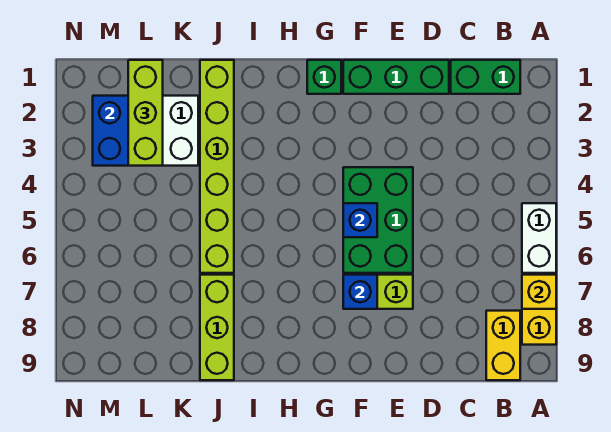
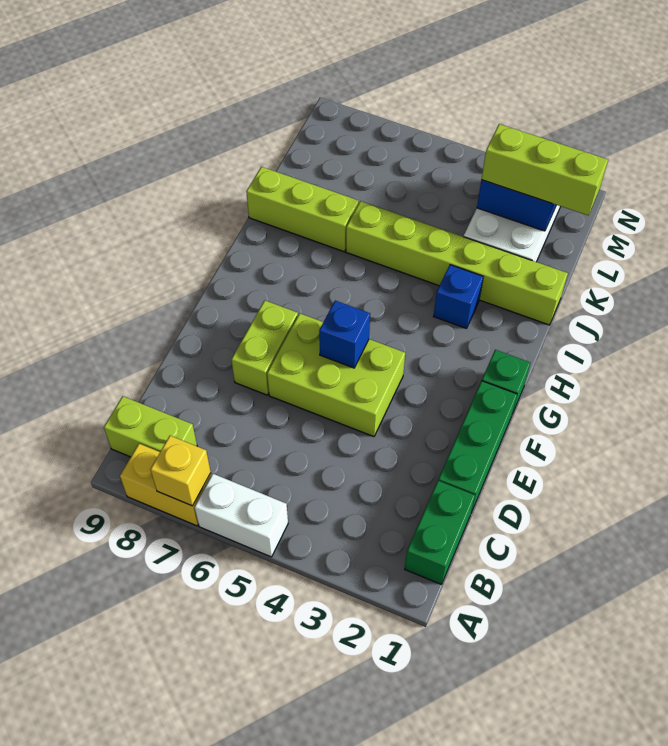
yellow 1x2 brick [486,311,520,380] -> lime 1x2 brick [104,396,197,457]
green 2x3 brick [343,167,413,273] -> lime 2x3 brick [267,313,405,437]
blue 1x1 brick [343,275,377,309] -> blue 1x1 brick moved to [434,265,483,328]

